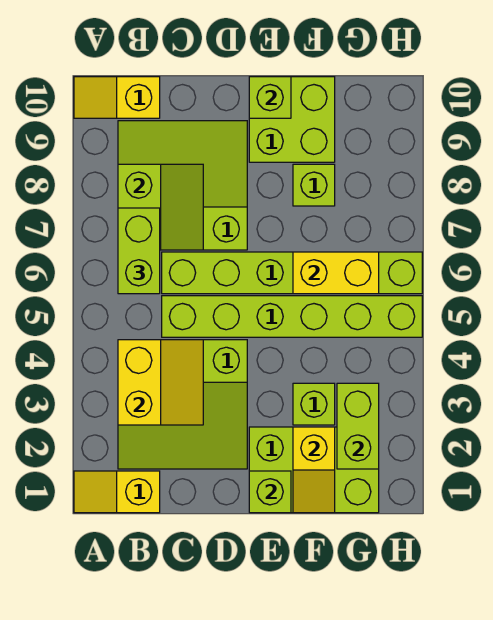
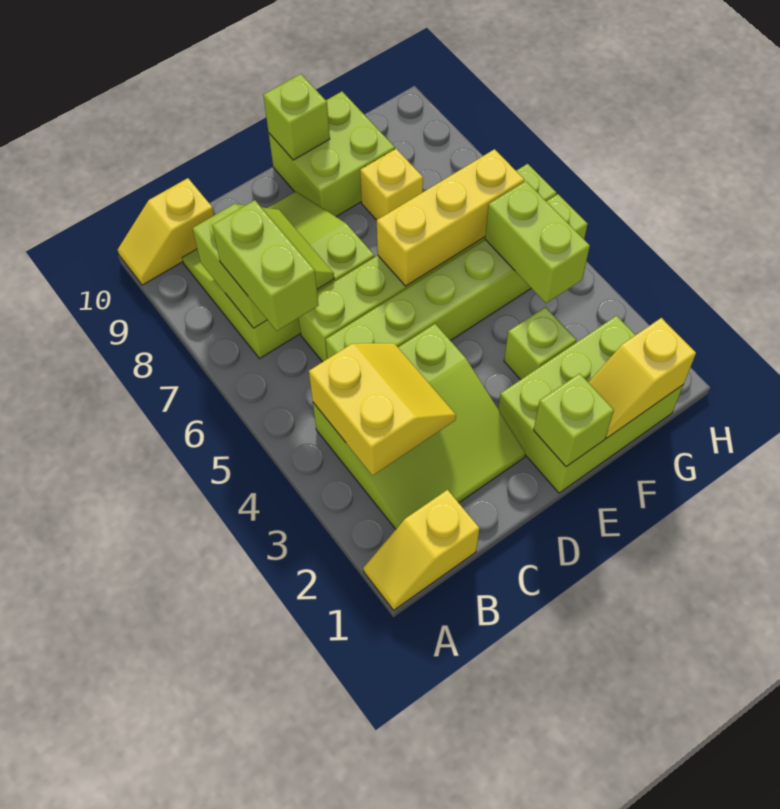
yellow 1x2 slope [293,427,335,513] -> yellow 1x2 slope turned to [588,318,696,438]
yellow 1x2 brick [293,252,379,294] -> yellow 1x3 brick [377,149,524,286]
lime 1x1 brick [293,164,335,206] -> yellow 1x1 brick [360,149,423,220]
lime 1x2 brick [337,383,379,469] -> lime 1x2 brick moved to [485,181,590,303]

